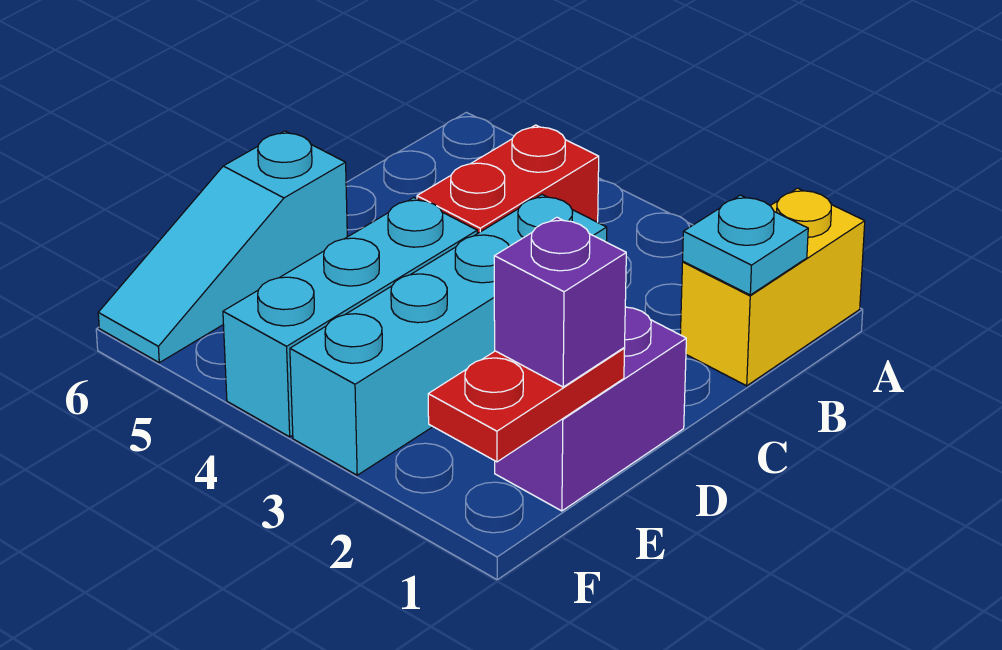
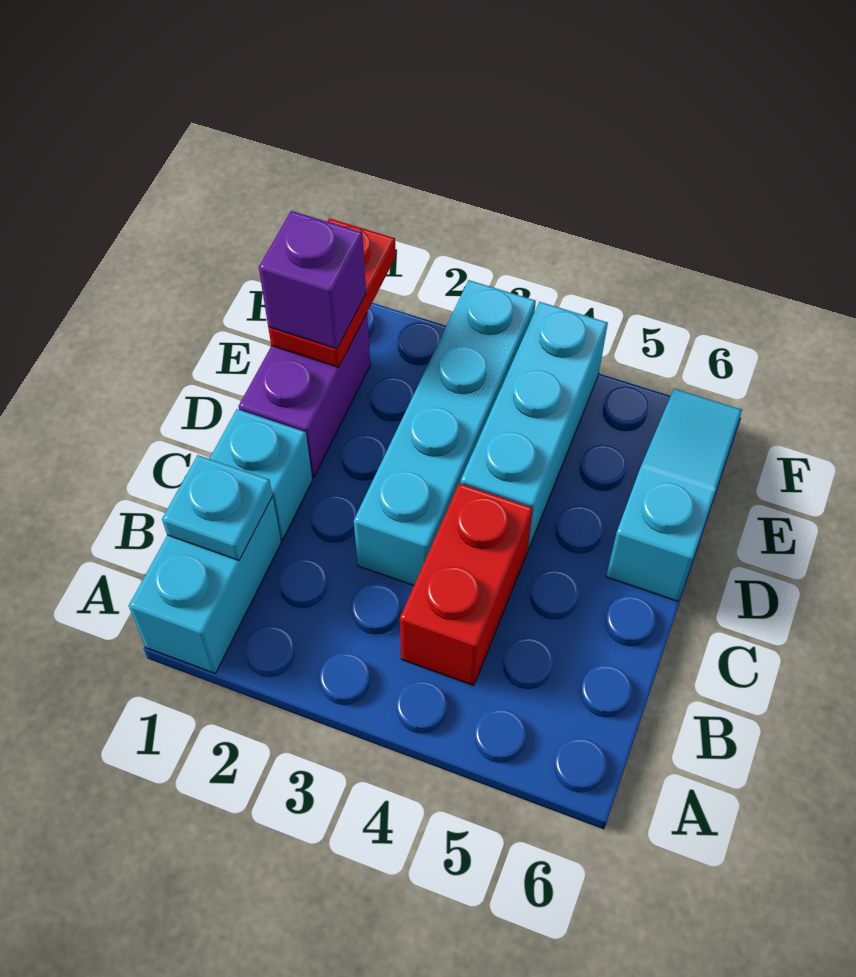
yellow 1x2 brick [680,188,865,386] -> cyan 1x2 brick [129,497,281,673]
none -> cyan 1x1 brick [210,409,312,539]

